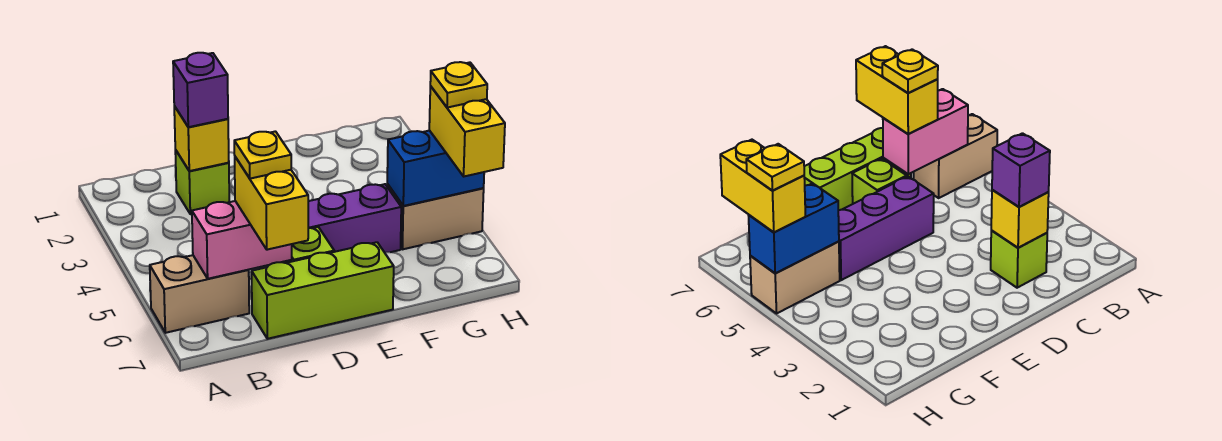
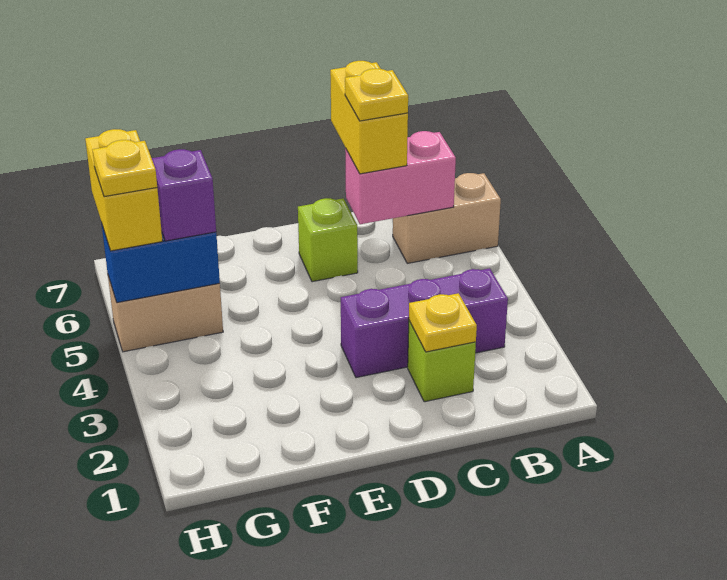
yellow 1x1 brick [174,106,229,171] -> yellow 1x1 plate [409,293,477,352]
purple 1x1 brick [173,53,228,127] -> purple 1x1 brick moved to [152,149,216,241]
lime 1x3 brick [252,242,394,339] -> none
purple 1x3 brick [308,184,401,253] -> purple 1x3 brick moved to [341,268,508,378]

